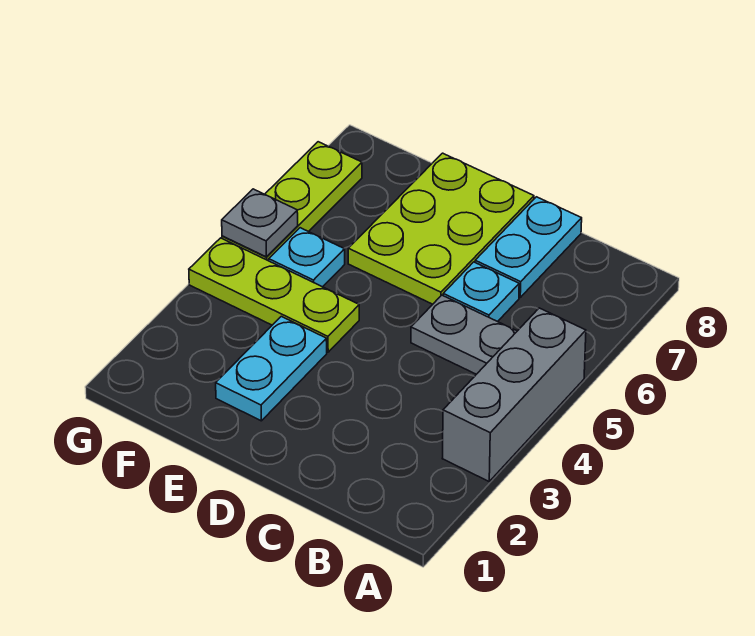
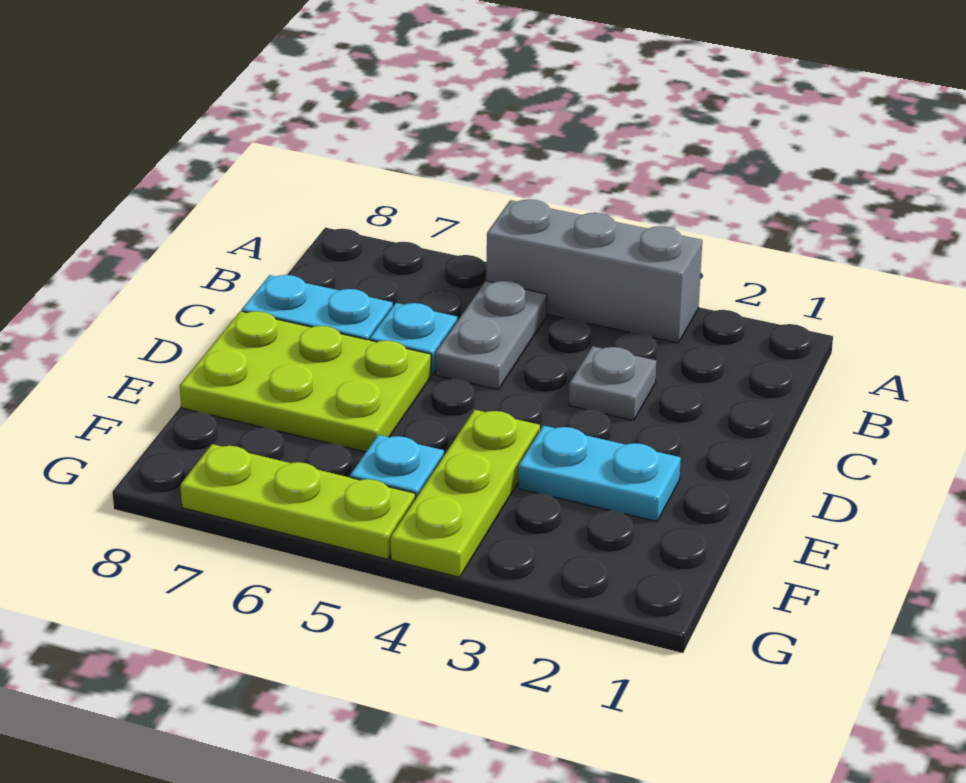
grey 1x1 plate [222,189,298,257] -> grey 1x1 plate moved to [569,346,657,420]

